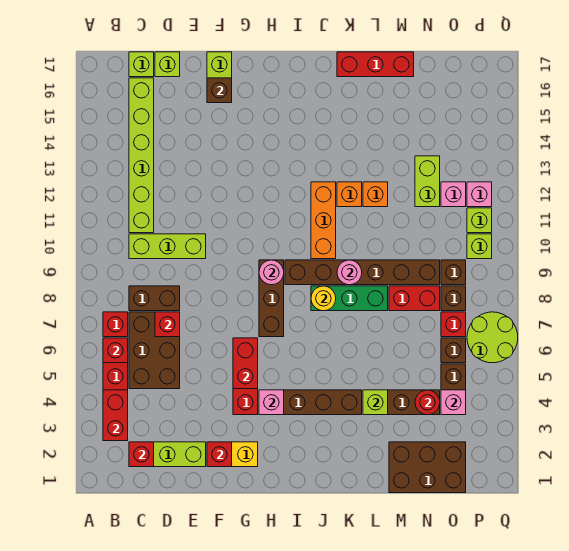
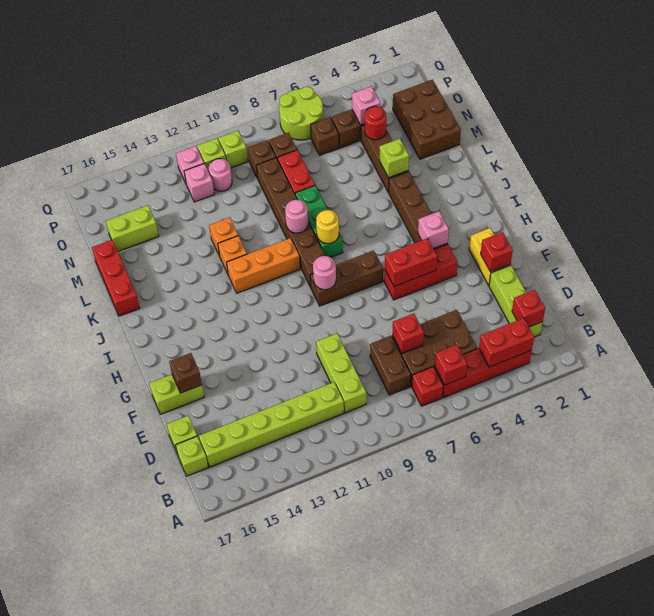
lime 1x2 brick [415,156,440,207] -> lime 1x2 brick moved to [106,205,159,251]
red 1x1 brick [441,312,466,337] -> none
none -> pink 1x1 round brick [209,159,232,191]

